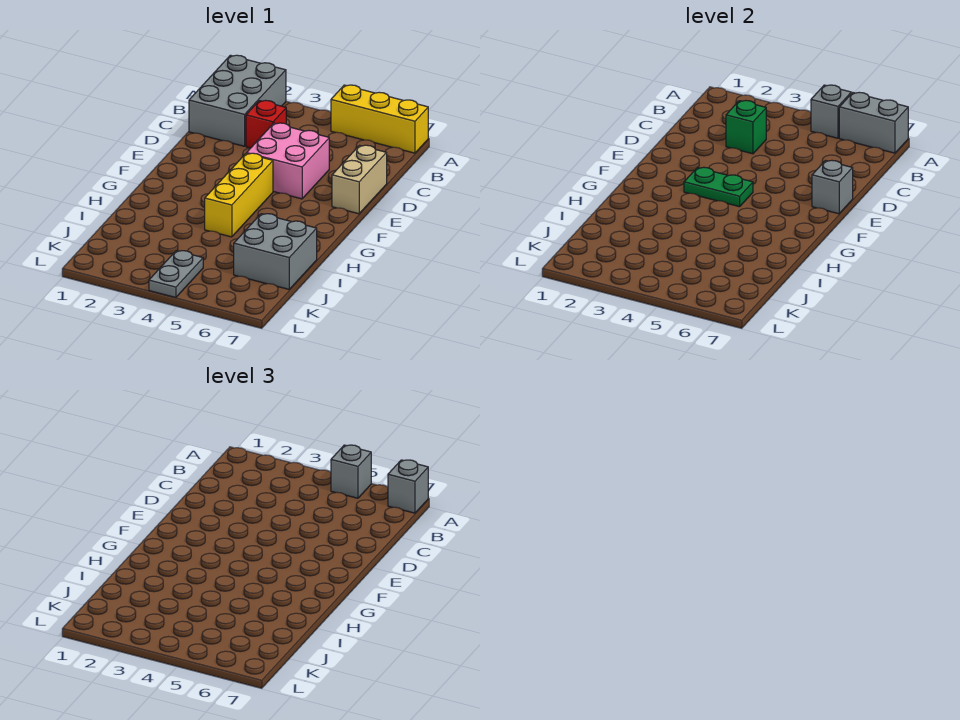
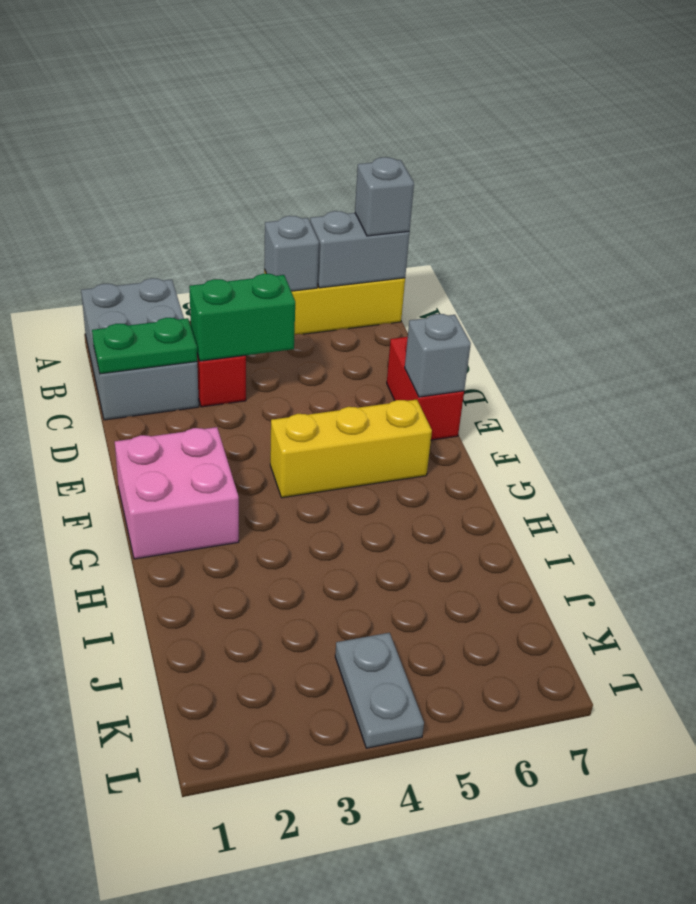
grey 1x1 brick [331,445,371,498] -> none
green 1x1 brick [726,100,766,154] -> green 1x2 brick [189,274,295,361]
pink 2x2 brick [247,123,329,199] -> pink 2x2 brick moved to [115,427,239,559]
tan 1x2 brick [332,145,387,214] -> red 1x2 brick [387,337,464,440]
green 1x2 plate [684,167,753,207] -> green 1x2 plate moved to [92,318,197,374]
yellow 1x3 brick [205,153,273,237] -> yellow 1x3 brick turned to [270,400,432,498]
grey 2x2 brick [234,214,317,289] -> none

